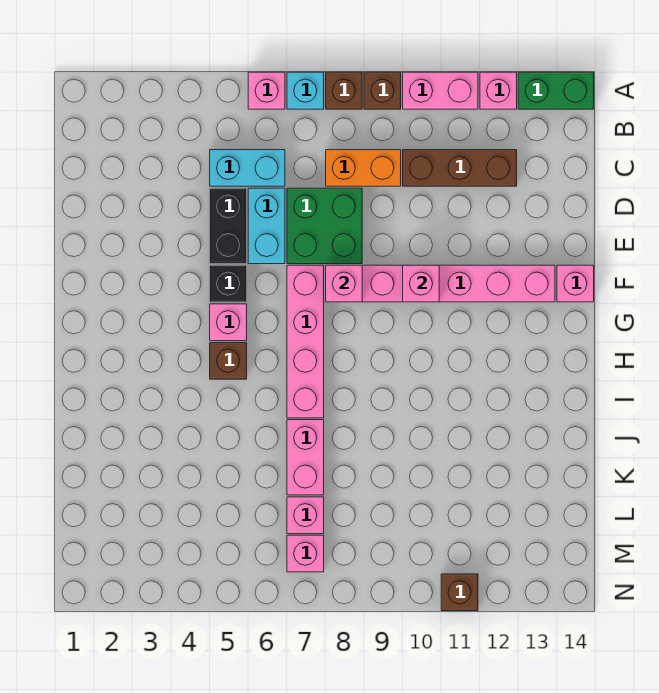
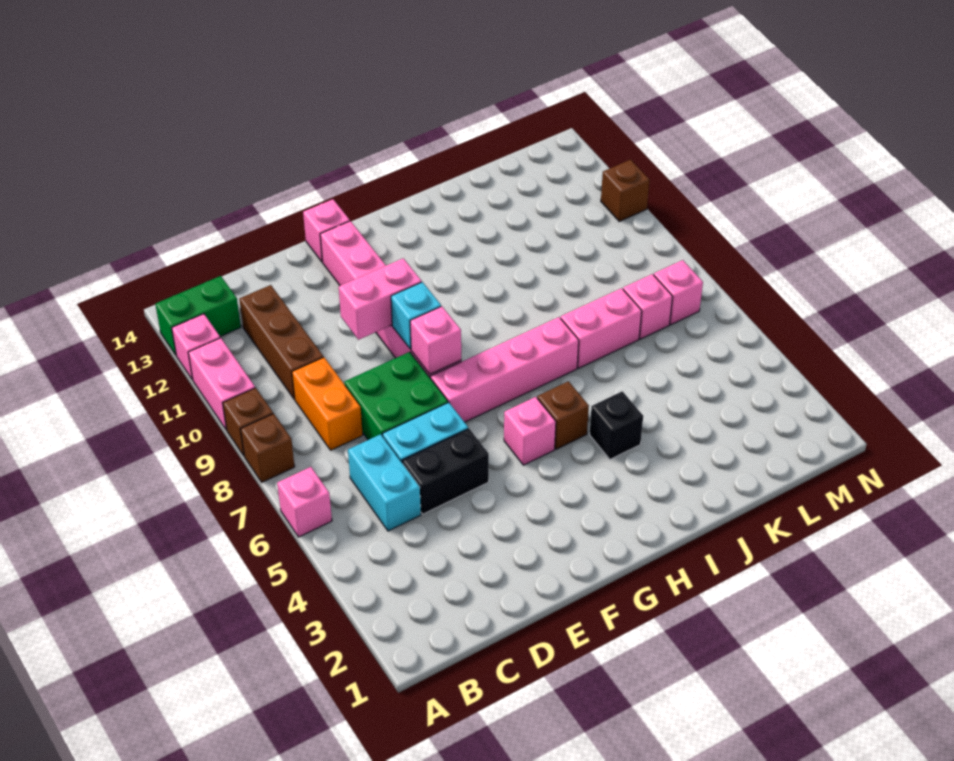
cyan 1x1 brick [287,72,324,109] -> cyan 1x1 brick moved to [391,282,441,350]
green 1x2 brick [518,72,594,109] -> green 1x2 brick turned to [155,276,241,355]
black 1x1 brick [210,265,247,302] -> black 1x1 brick moved to [590,391,643,459]
pink 1x1 brick [403,265,439,302] -> pink 1x2 brick [339,258,422,340]

